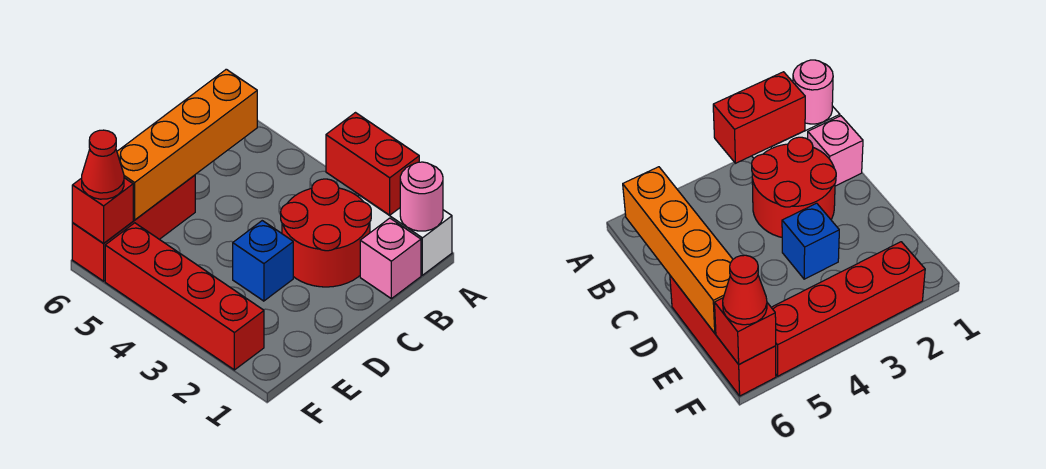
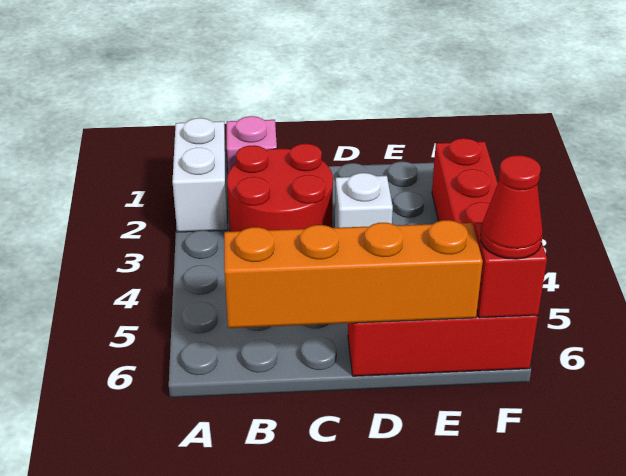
pink 1x1 round brick [400,162,443,231] -> none
red 1x2 brick [326,113,419,215] -> none
blue 1x1 brick [233,221,293,301] -> white 1x1 brick [335,173,393,228]

